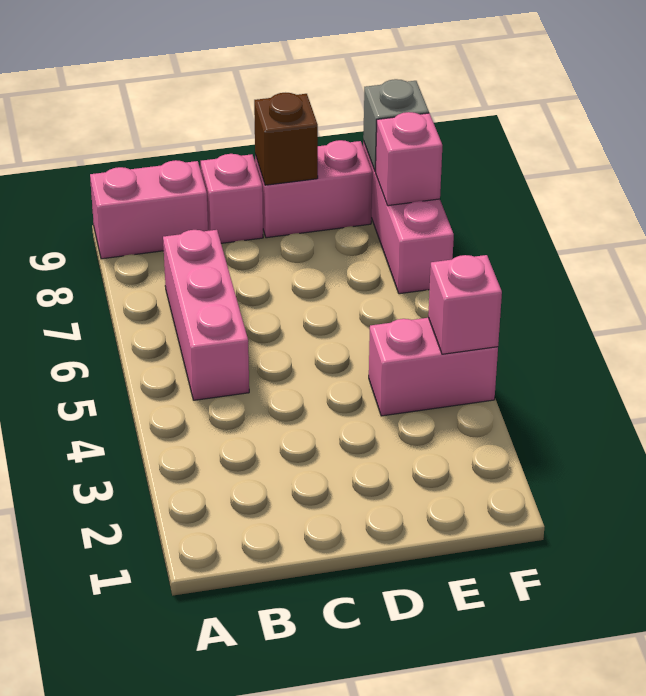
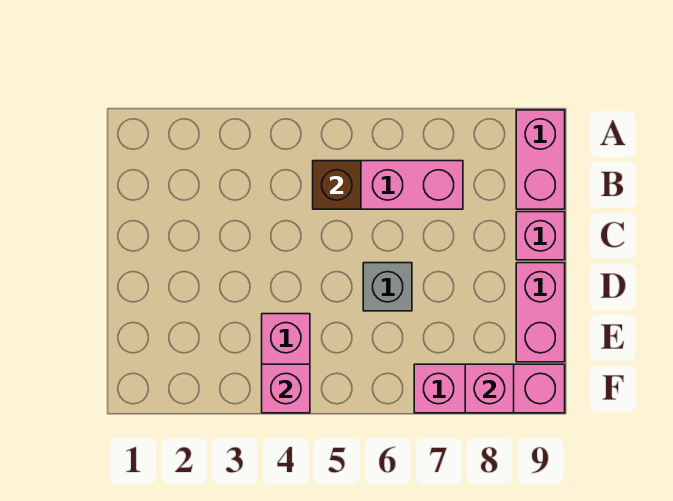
brown 1x1 brick [254,93,318,185] -> brown 1x1 brick moved to [313,161,361,209]
grey 1x1 brick [363,79,429,171] -> grey 1x1 brick moved to [363,263,412,311]

